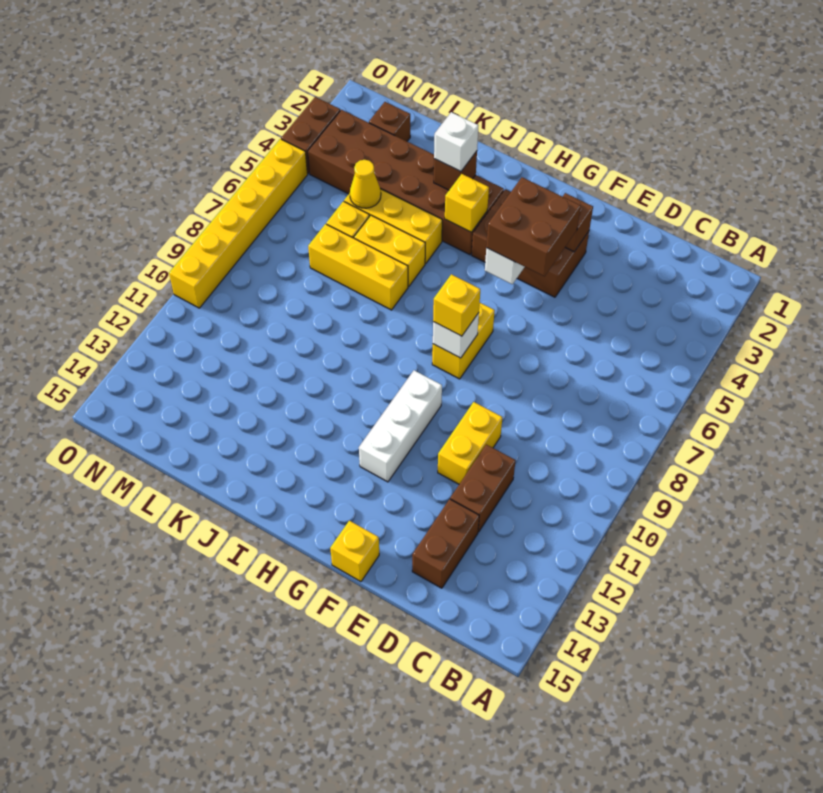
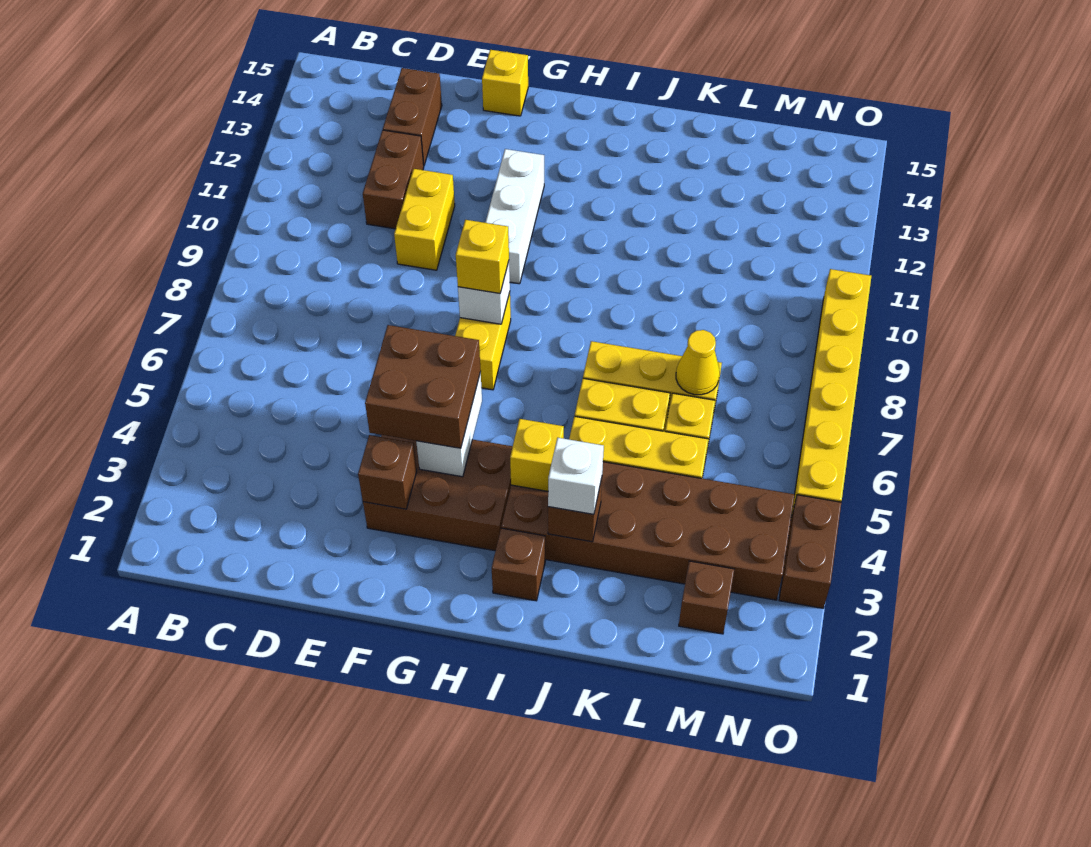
none -> brown 1x1 brick [492,528,545,601]
yellow 1x1 cone [350,160,381,208] -> yellow 1x1 cone moved to [676,330,720,395]

